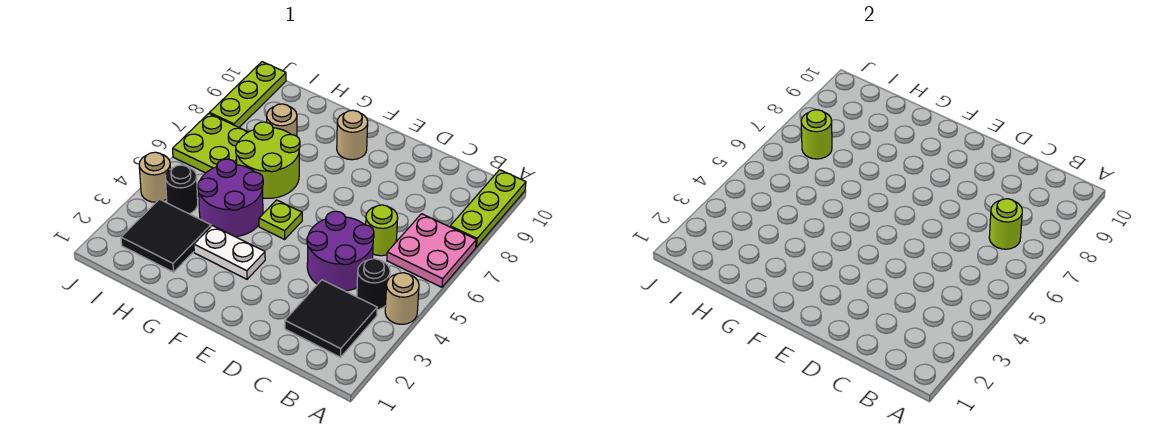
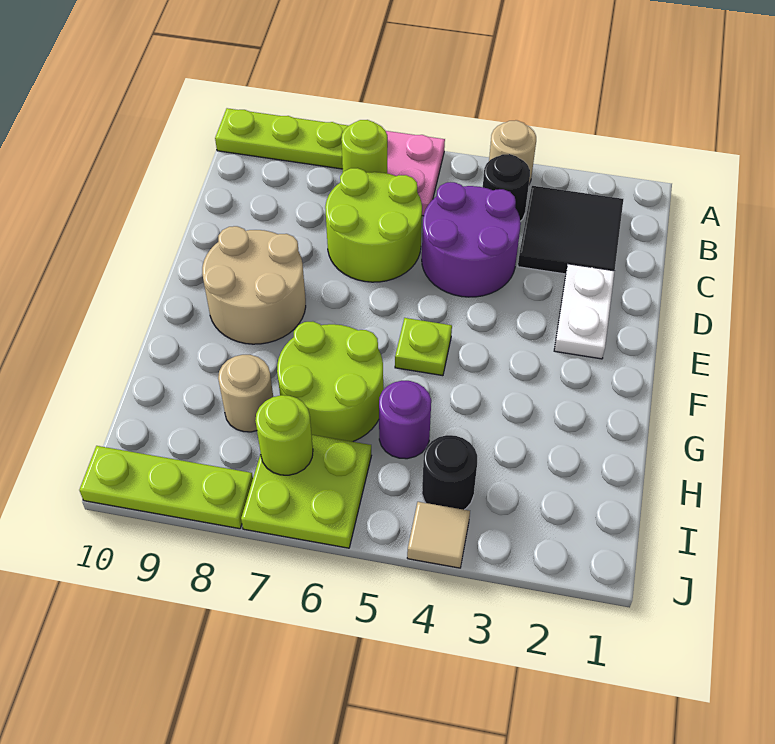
lime 1x1 round brick [366,205,398,256] -> lime 2x2 round brick [325,168,422,282]
white 1x2 plate [194,226,265,279] -> white 1x2 plate moved to [554,264,615,359]
tan 1x1 round brick [337,110,368,160] -> tan 2x2 round brick [202,226,306,344]
purple 2x2 round brick [198,159,263,237] -> purple 1x1 round brick [379,381,431,459]
black 2x2 tile [121,199,211,272] -> none
tan 1x1 round brick [139,152,170,202] -> tan 1x1 tile [407,502,470,568]

